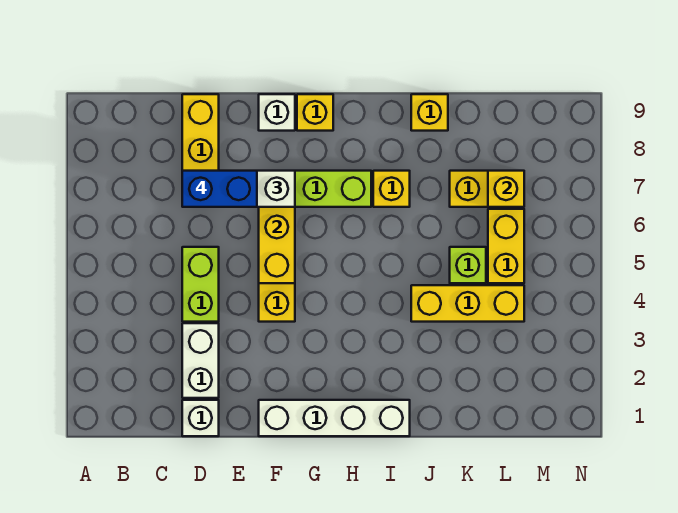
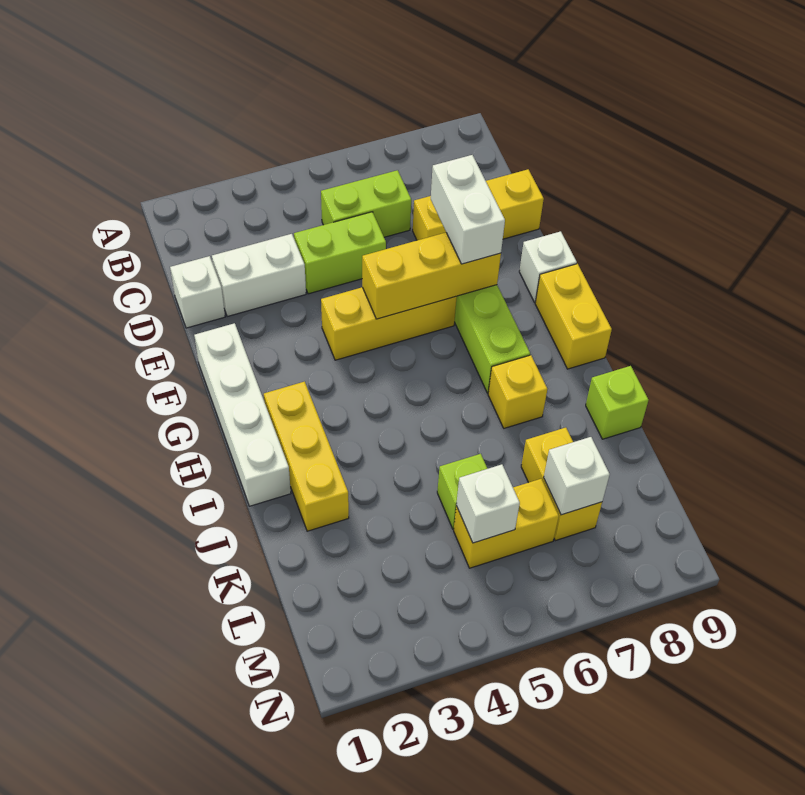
none -> lime 1x2 brick [321,170,411,237]
blue 1x2 brick [182,171,257,207] -> none
yellow 1x1 brick [297,94,333,131] -> yellow 1x2 brick [535,264,612,369]
yellow 1x3 brick [411,285,524,322] -> yellow 1x3 brick moved to [264,382,349,531]
yellow 1x1 brick [411,94,448,131] -> lime 1x1 brick [586,366,649,439]
none -> white 1x1 brick [456,464,520,543]
yellow 1x1 brick [488,171,524,207] -> white 1x1 brick [544,437,610,515]

